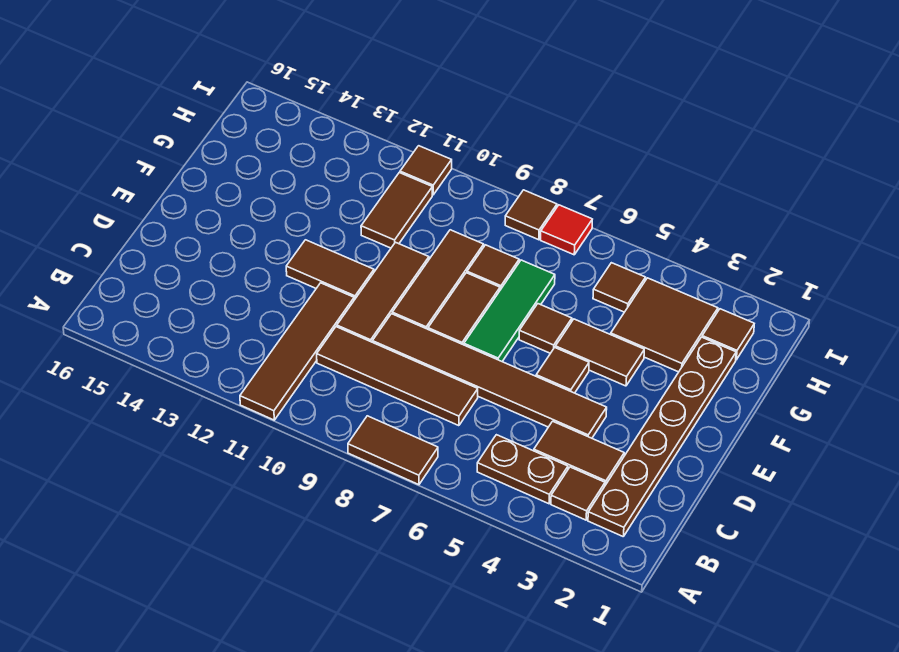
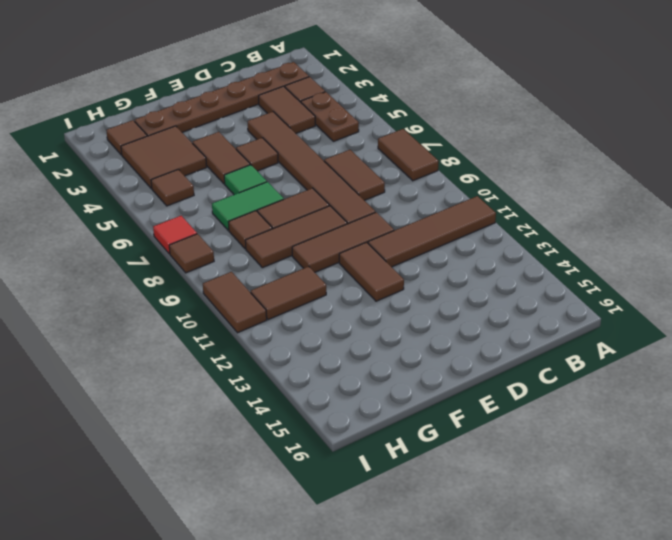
brown 1x4 tile [317,327,478,426] -> brown 1x2 tile [324,150,385,200]
green 1x3 tile [464,260,555,361] -> green 1x2 tile [212,182,284,230]
brown 1x1 tile [519,304,572,353] -> green 1x1 tile [224,165,267,195]
brown 1x1 tile [400,146,452,195] -> brown 1x2 tile [203,272,267,333]

